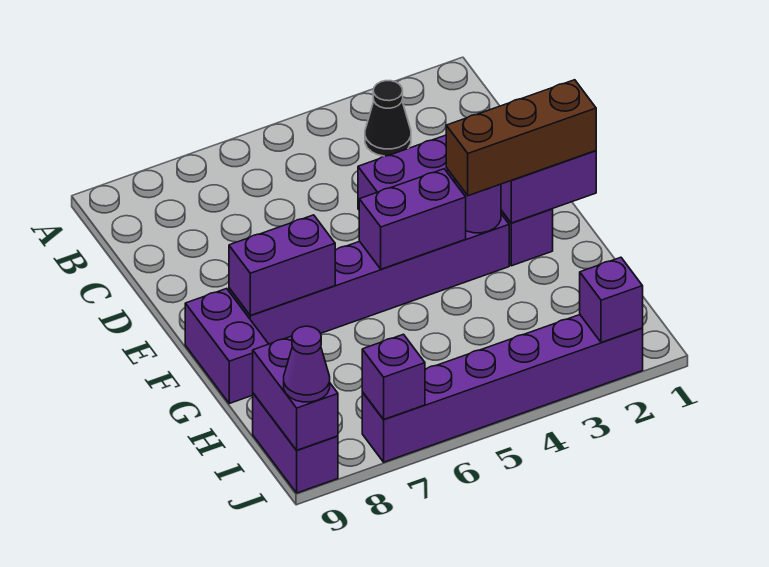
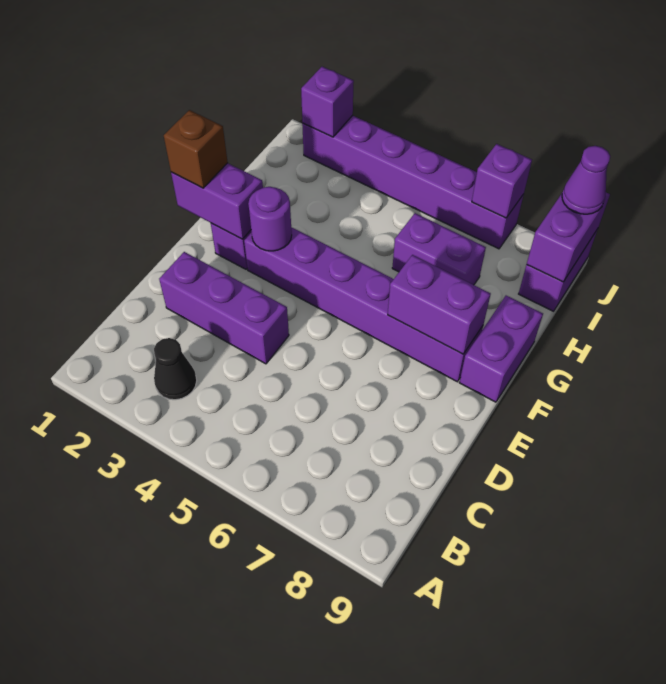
brown 1x3 brick [446,80,596,196] -> brown 1x1 brick [164,110,228,188]
purple 1x2 brick [359,169,466,269] -> purple 1x2 brick moved to [392,213,486,285]

